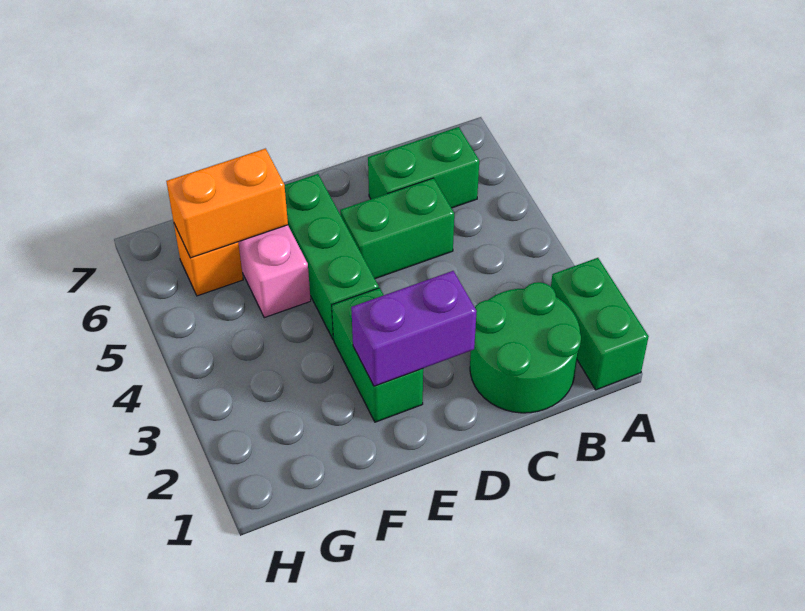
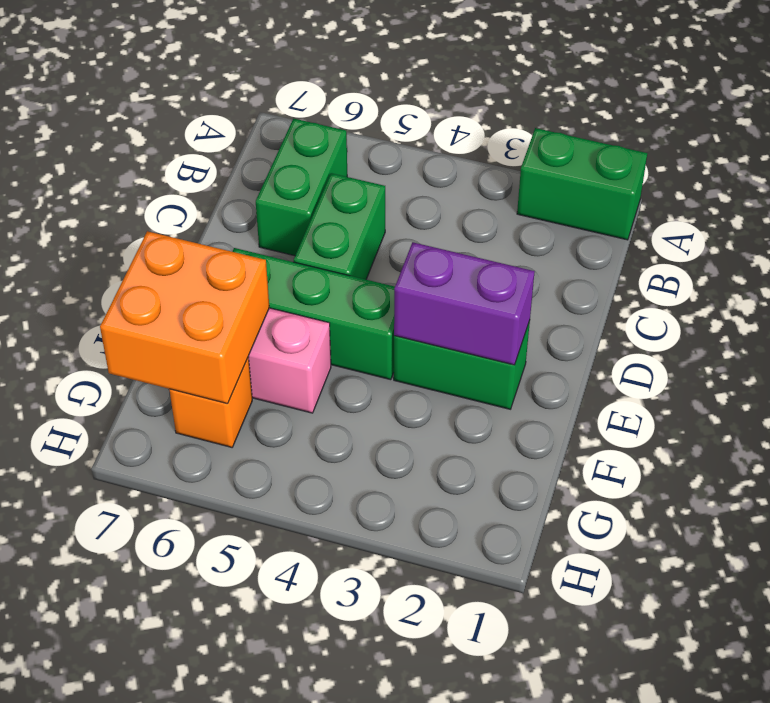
green 2x2 round brick [470,282,581,413] -> none
purple 1x2 brick [351,271,477,386] -> purple 1x2 brick turned to [394,242,535,365]
orange 1x2 brick [166,149,288,258] -> orange 2x2 brick [100,231,269,404]

